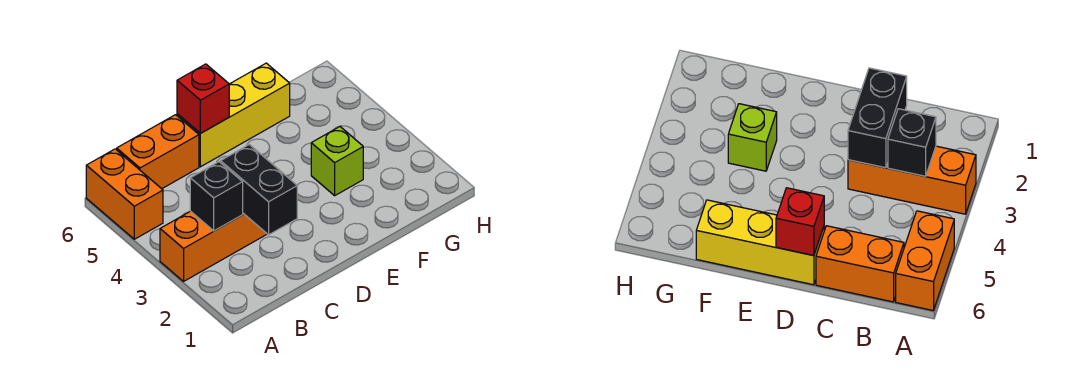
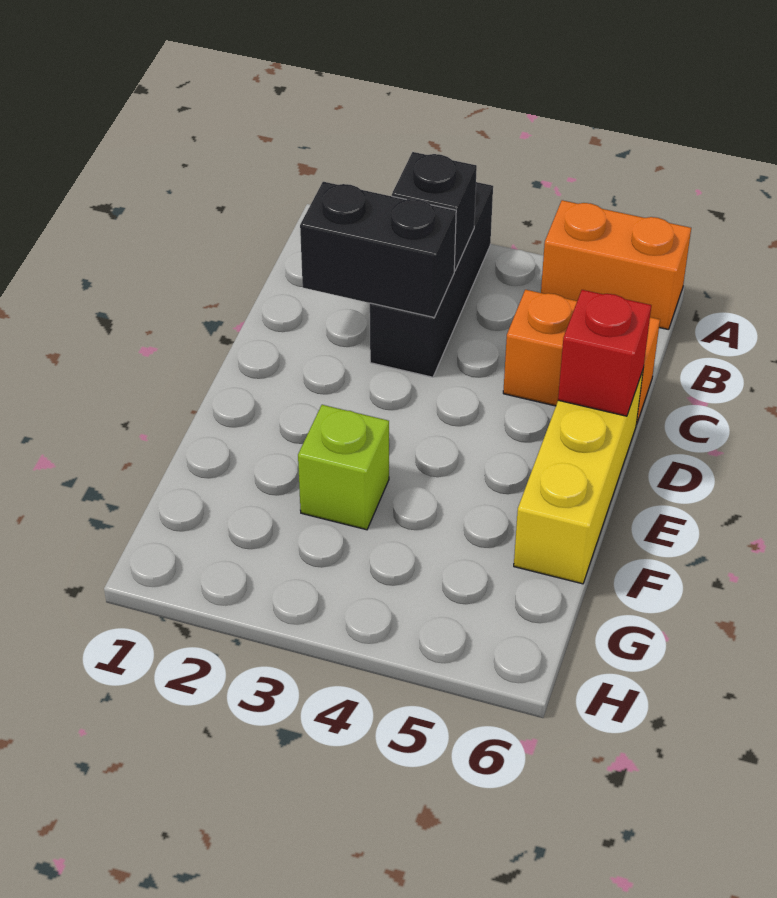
orange 1x3 brick [160,211,267,281] -> black 1x3 brick [370,182,493,377]
orange 1x2 brick [117,115,199,189] -> orange 1x2 brick turned to [503,290,660,425]

